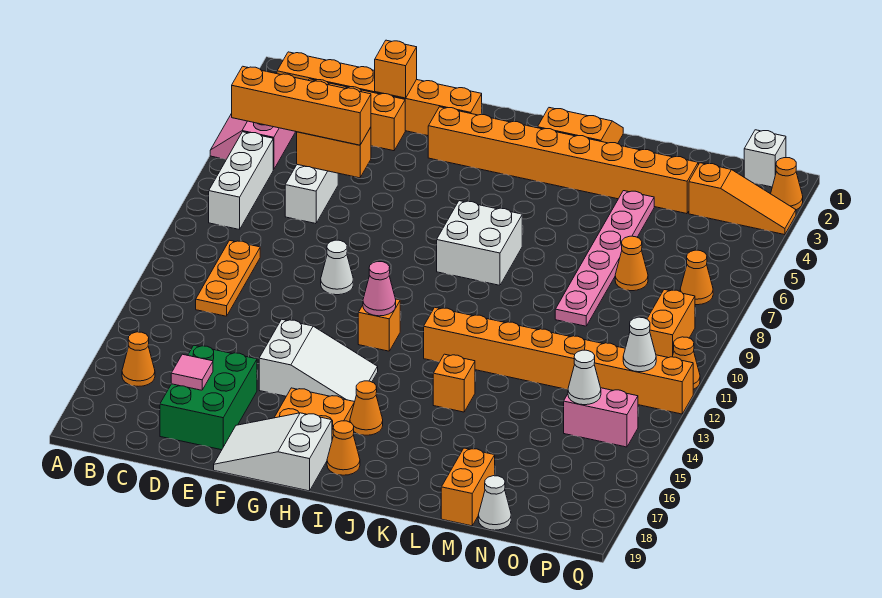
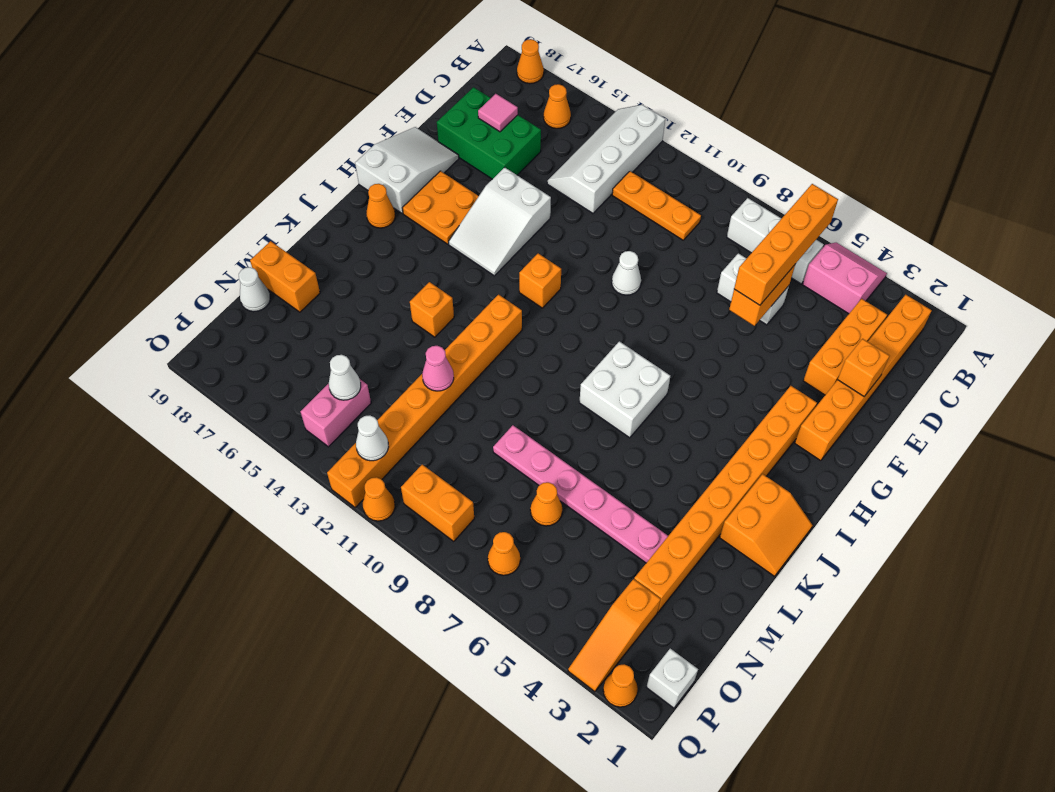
none -> white 2x4 slope [547,105,665,213]
pink 1x1 cone [363,261,396,316] -> pink 1x1 cone moved to [422,346,454,391]
orange 1x1 cone [350,381,383,435] -> orange 1x1 cone moved to [517,39,544,84]

